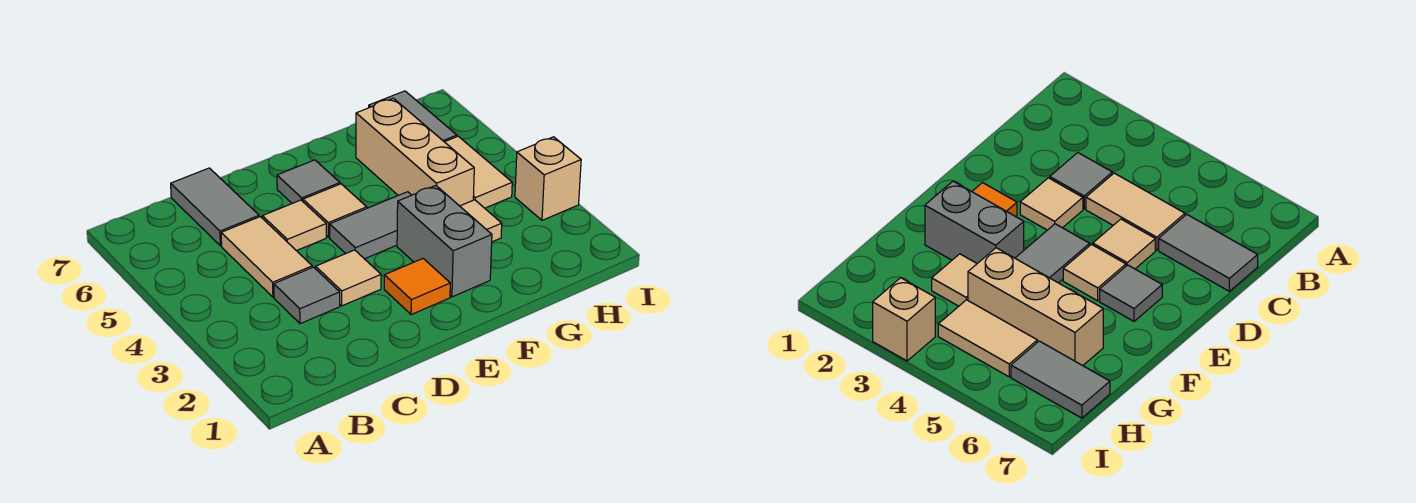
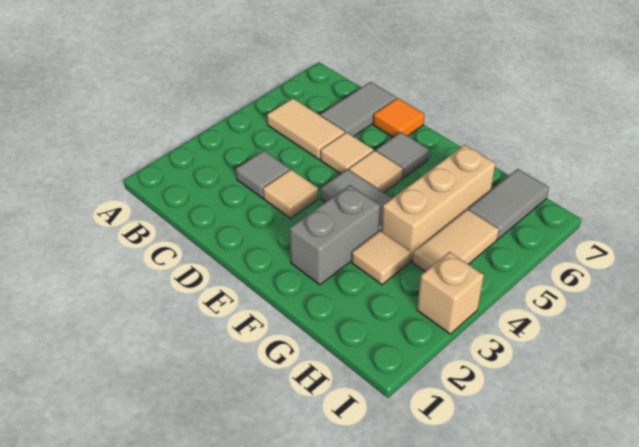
tan 1x2 tile [221,217,312,297] -> tan 1x2 tile turned to [267,98,345,160]
orange 1x1 tile [384,259,450,315] -> orange 1x1 tile moved to [373,98,425,137]

